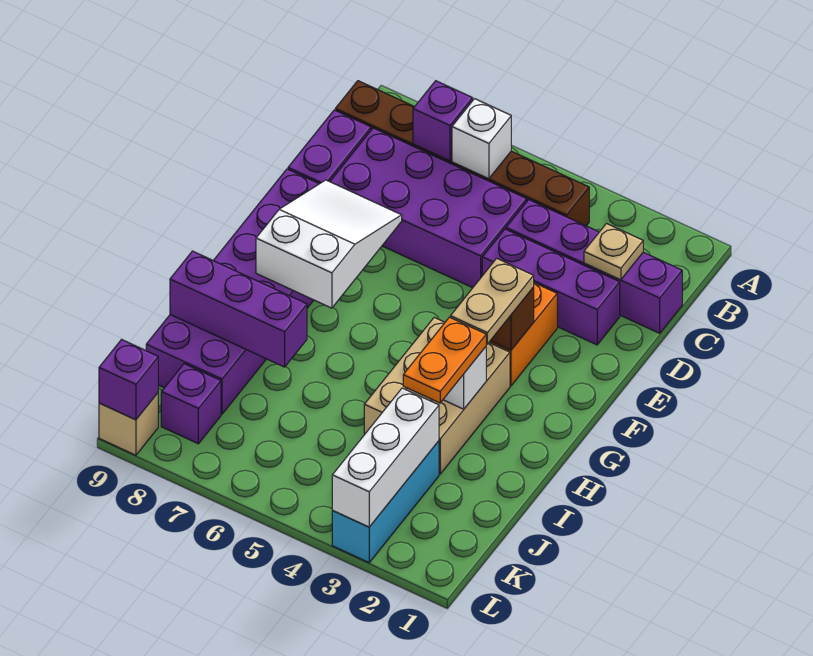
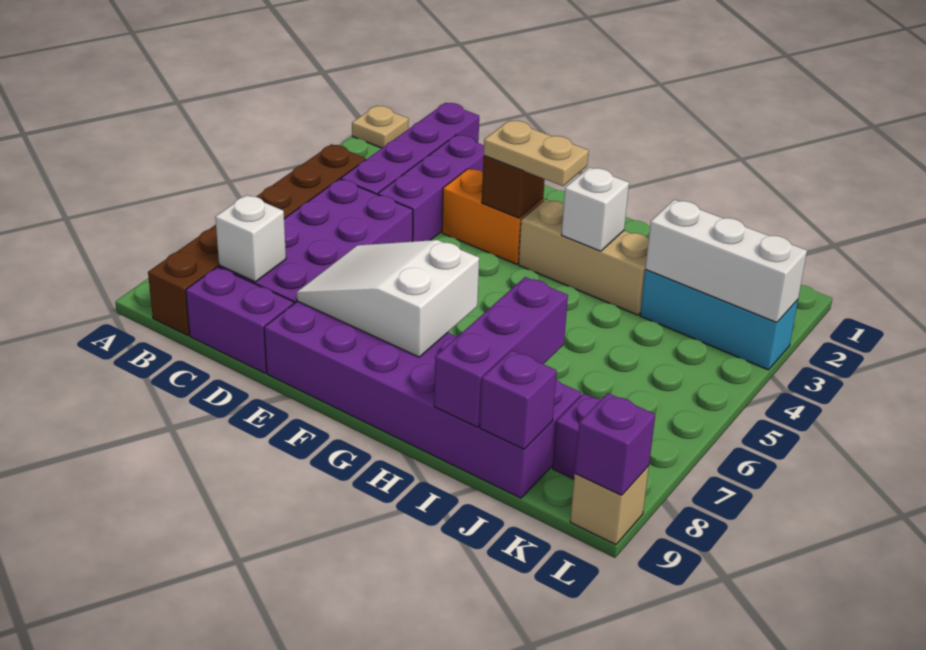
white 1x1 brick [452,99,511,179] -> white 1x1 brick moved to [215,195,286,282]
purple 1x1 brick [413,81,473,161] -> purple 1x1 brick moved to [480,350,557,449]
tan 1x1 plate [584,224,643,280] -> tan 1x1 plate moved to [352,106,408,148]
tan 2x3 brick [364,318,510,474] -> tan 1x3 brick [518,199,649,315]
orange 1x2 plate [403,317,486,403] -> none

